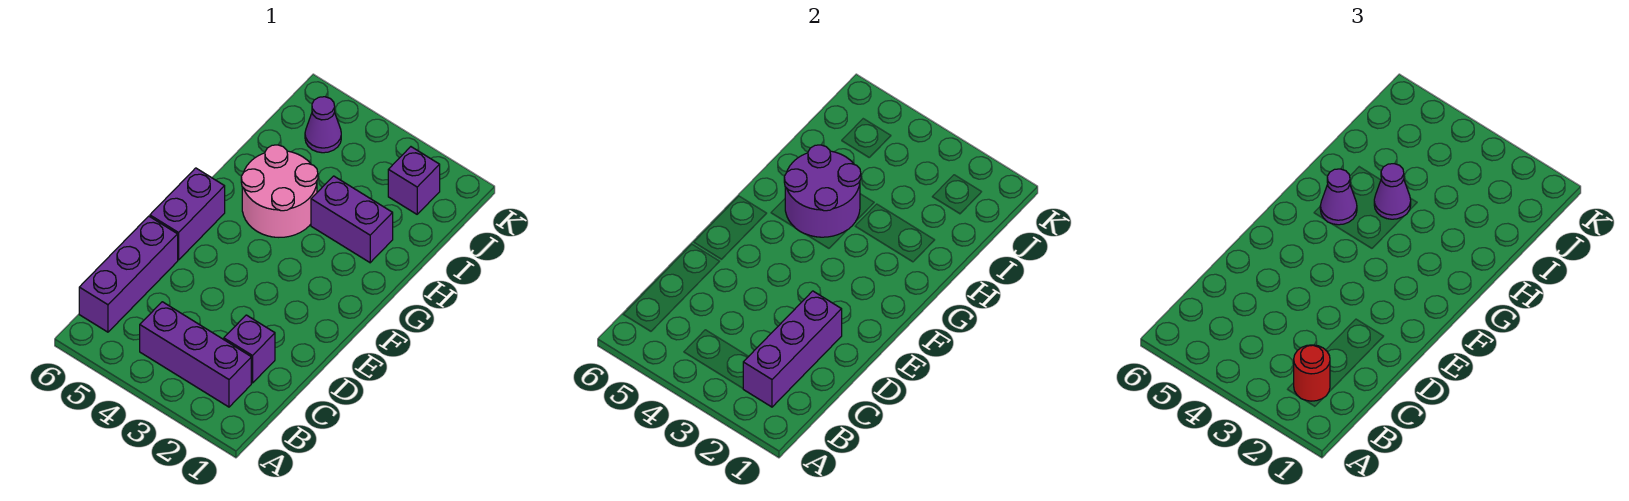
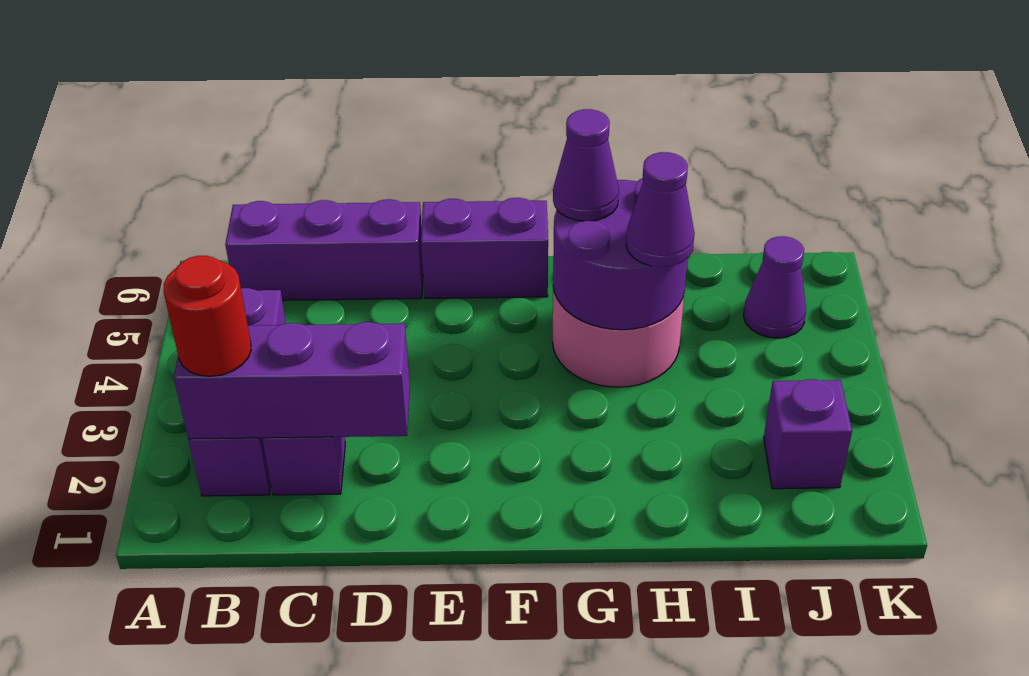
purple 1x2 brick [311,176,393,263] -> none

